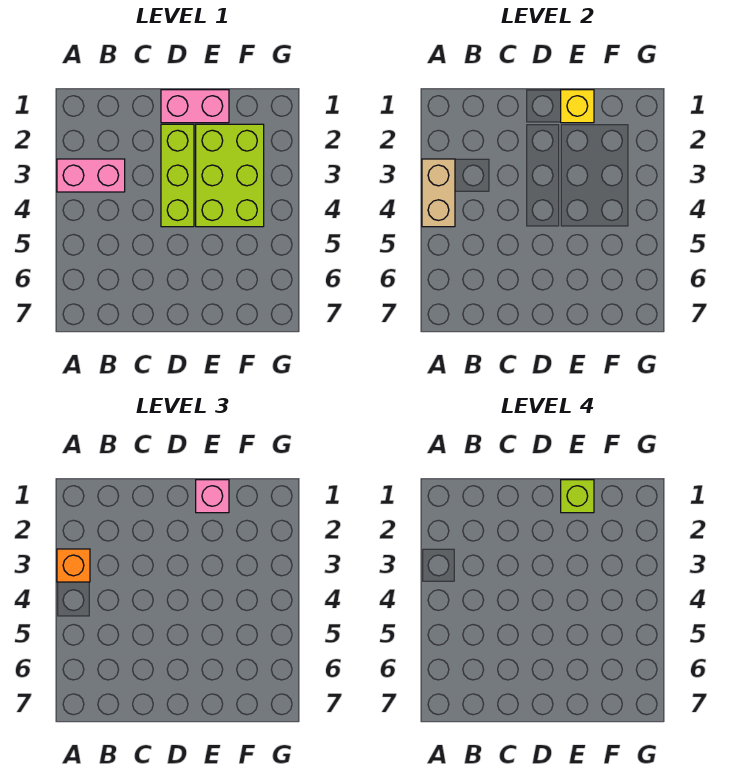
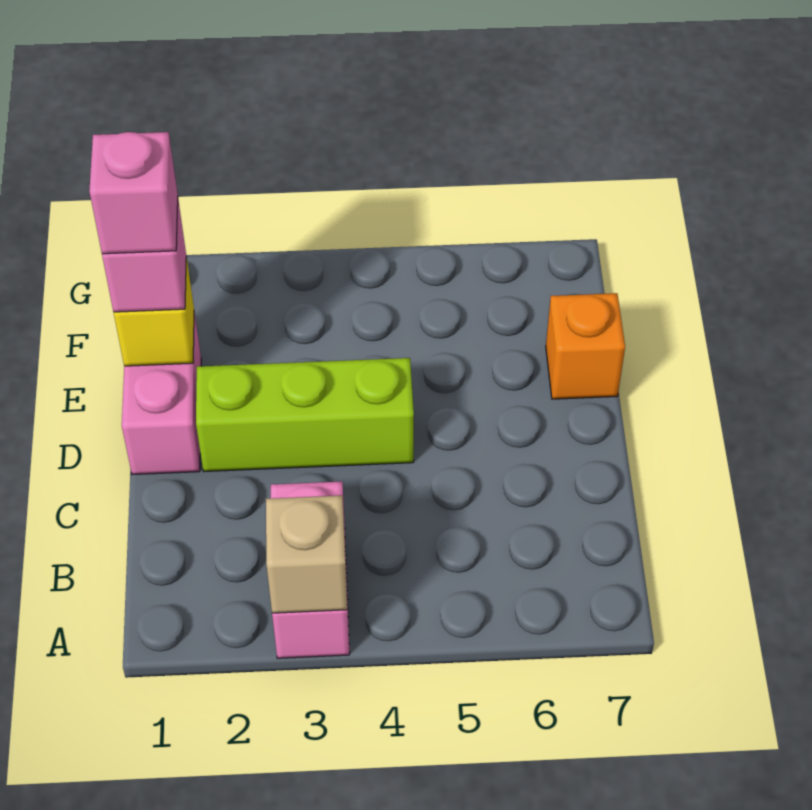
tan 1x2 brick [422,159,455,227] -> tan 1x1 brick [266,496,347,613]
orange 1x1 brick [57,549,90,582] -> orange 1x1 brick moved to [546,293,625,399]
lime 1x1 brick [561,480,594,513] -> pink 1x1 brick [89,132,178,254]
lime 2x3 brick [196,124,264,227] -> none

